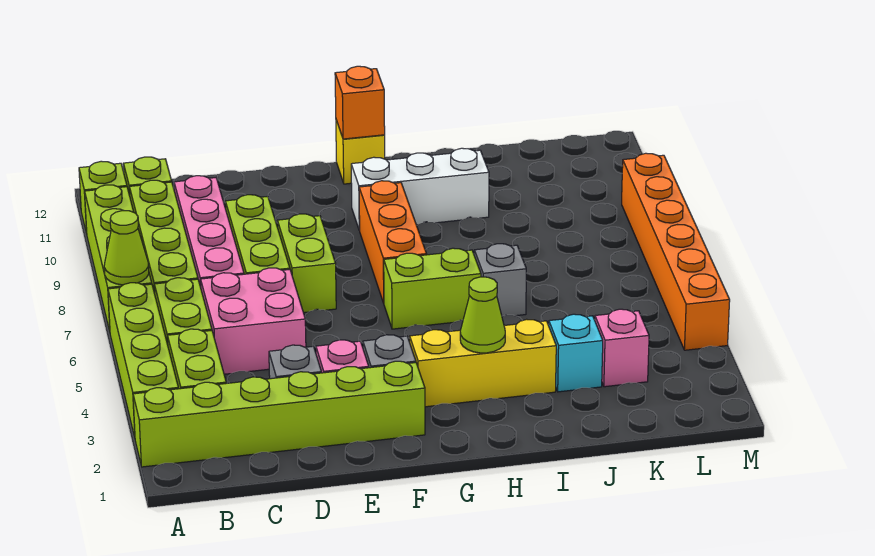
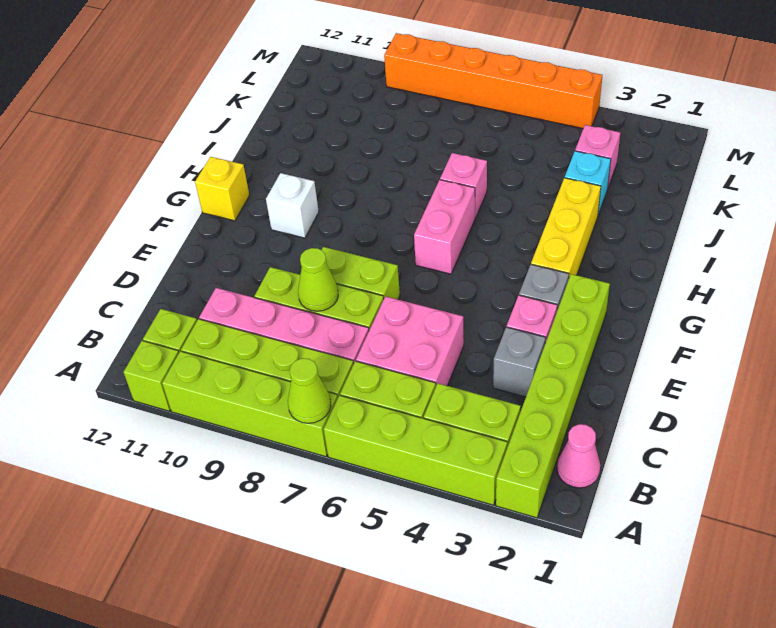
none -> pink 1x1 cone [557,424,600,488]
lime 1x2 brick [384,248,481,329] -> pink 1x2 brick [414,180,475,274]
orange 1x3 brick [359,181,427,303] -> none
white 1x3 brick [351,148,489,230] -> white 1x1 brick [266,173,319,238]
orange 1x1 brick [335,66,385,139] -> none
lime 1x1 cone [460,277,505,353] -> lime 1x1 cone moved to [298,248,338,311]
grey 1x1 brick [474,244,526,316] -> pink 1x1 brick [440,153,487,218]

